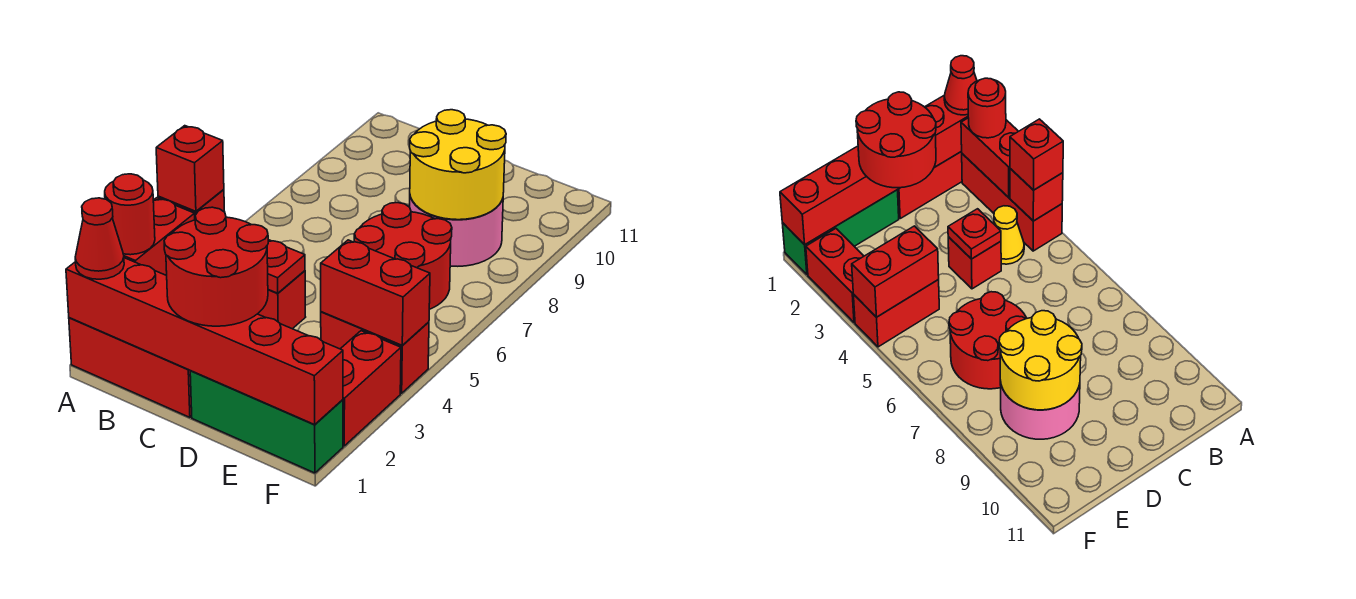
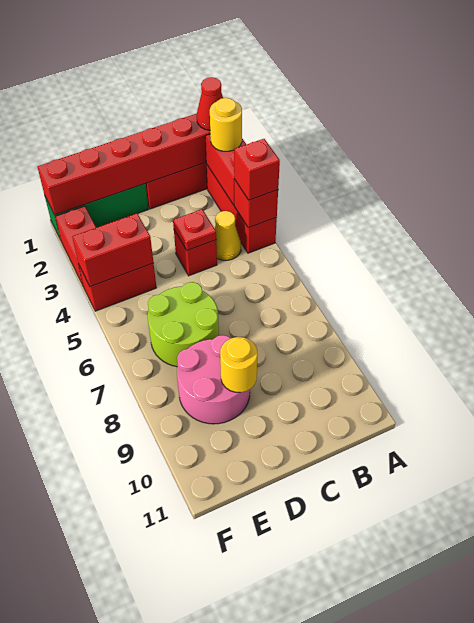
red 1x1 round brick [105,174,155,255] -> yellow 1x1 round brick [210,98,242,151]
red 2x2 round brick [164,207,268,326] -> none
red 2x2 round brick [354,203,452,309] -> lime 2x2 round brick [148,282,219,367]
yellow 2x2 round brick [410,110,506,220] -> yellow 1x1 round brick [220,337,257,392]

